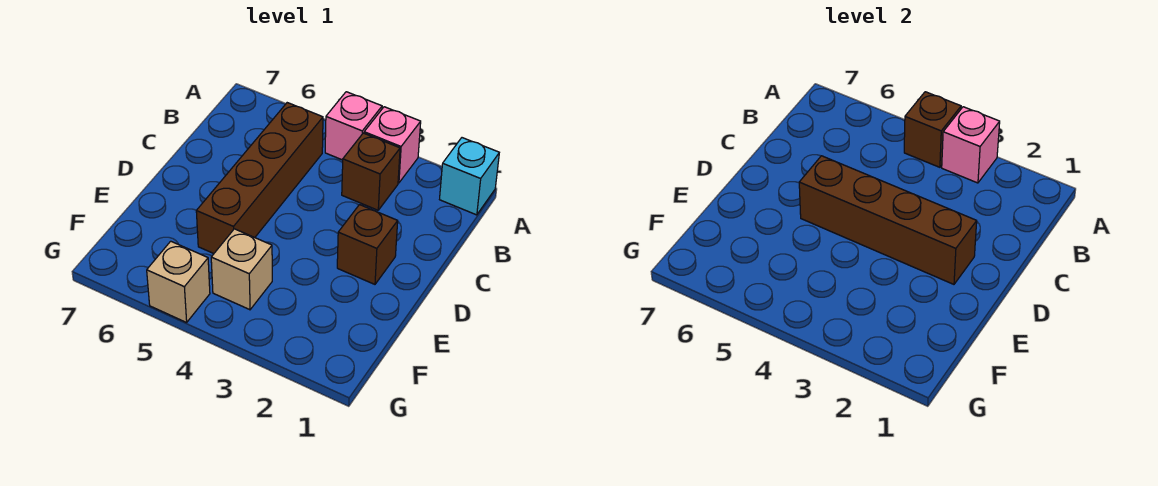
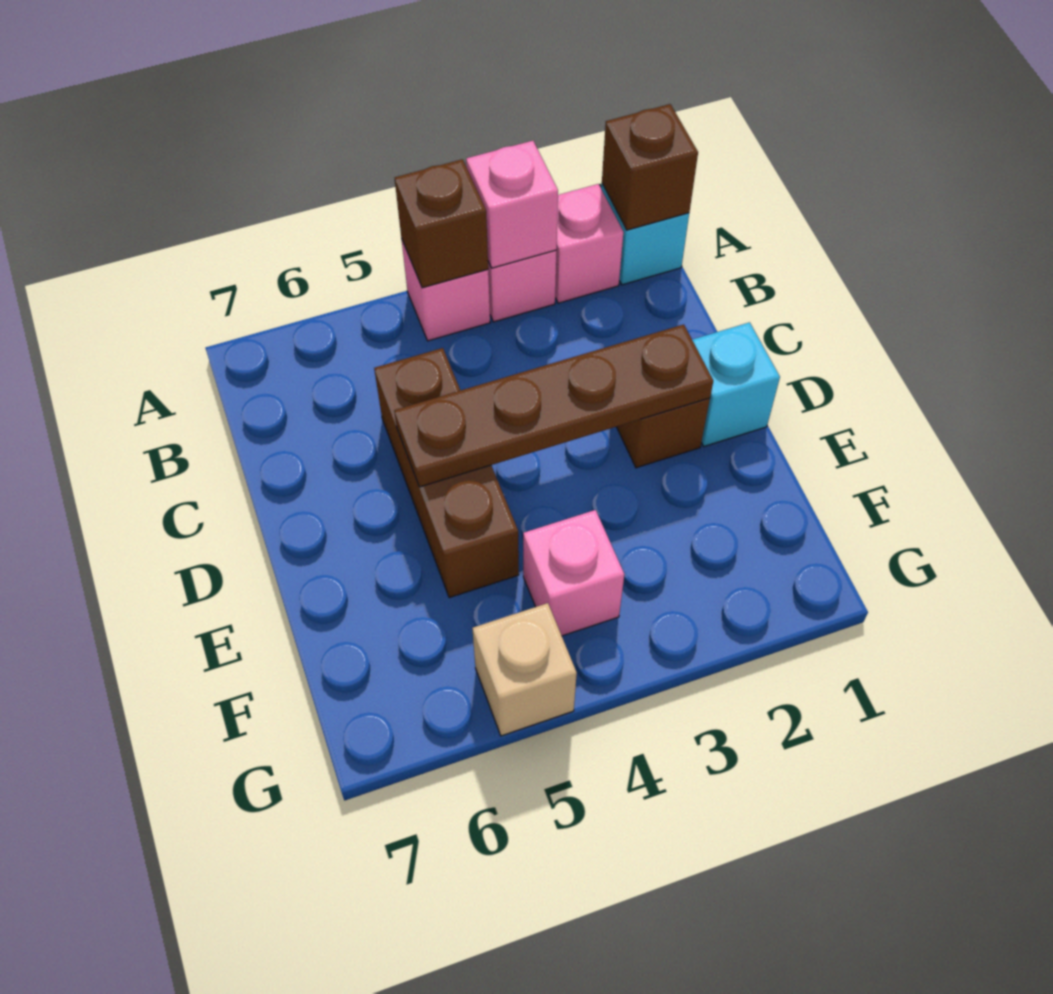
none -> pink 1x1 brick [555,184,623,303]
brown 1x1 brick [342,133,400,210] -> brown 1x1 brick moved to [602,104,698,230]
brown 1x4 brick [196,103,323,254] -> brown 1x3 brick [374,348,519,598]
none -> cyan 1x1 brick [692,322,780,446]
brown 1x4 brick [799,156,977,284] -> brown 1x4 plate [394,324,713,487]
tan 1x1 brick [211,229,272,310] -> pink 1x1 brick [523,510,624,636]

